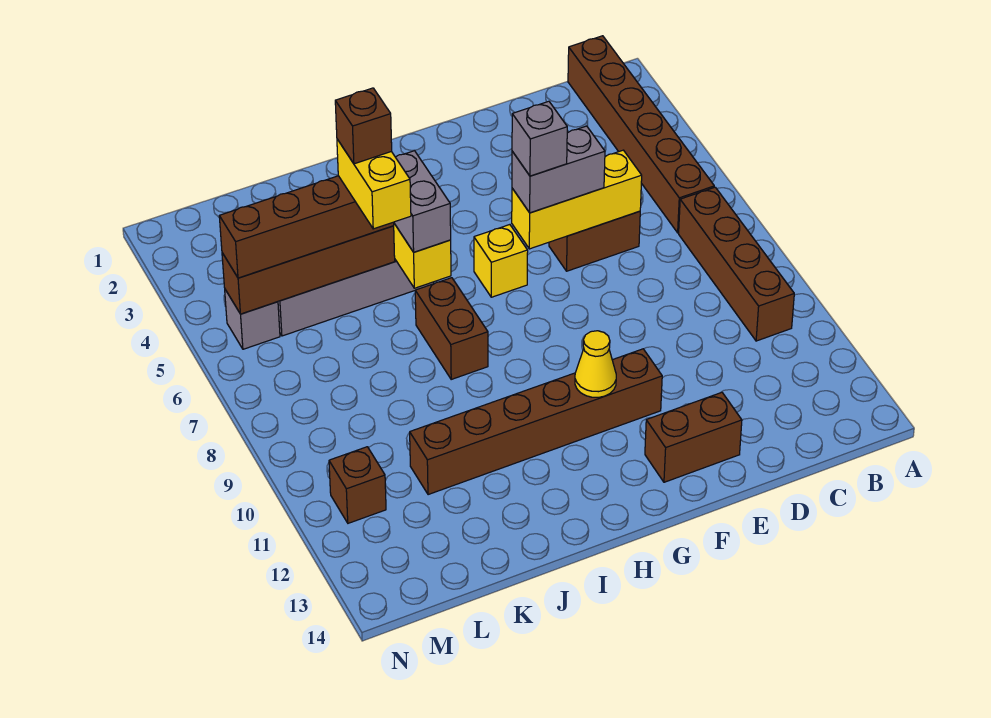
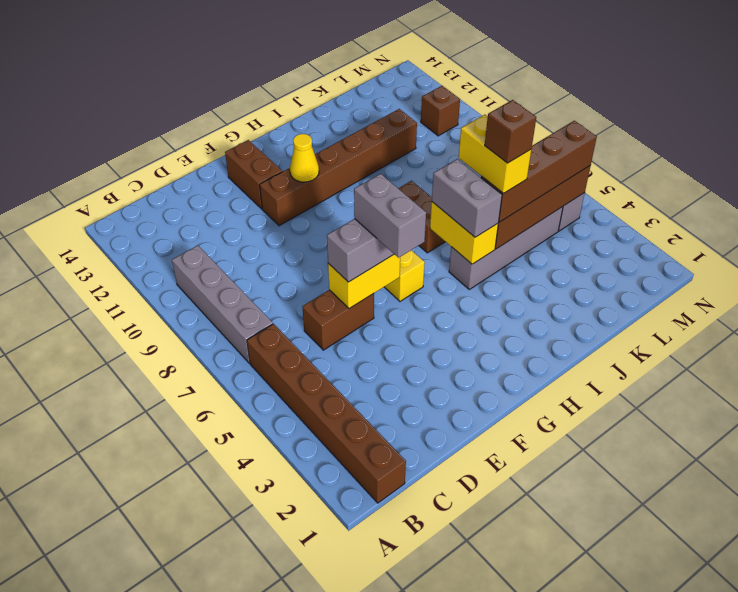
brown 1x4 brick [679,187,794,341] -> grey 1x4 brick [172,245,273,363]
yellow 1x3 brick [512,150,642,249] -> yellow 1x2 brick [328,254,400,309]
brown 1x2 brick [645,392,742,482] -> brown 1x2 brick turned to [225,140,282,209]
grey 1x1 brick [512,101,567,176] -> grey 1x2 brick [354,174,426,258]

